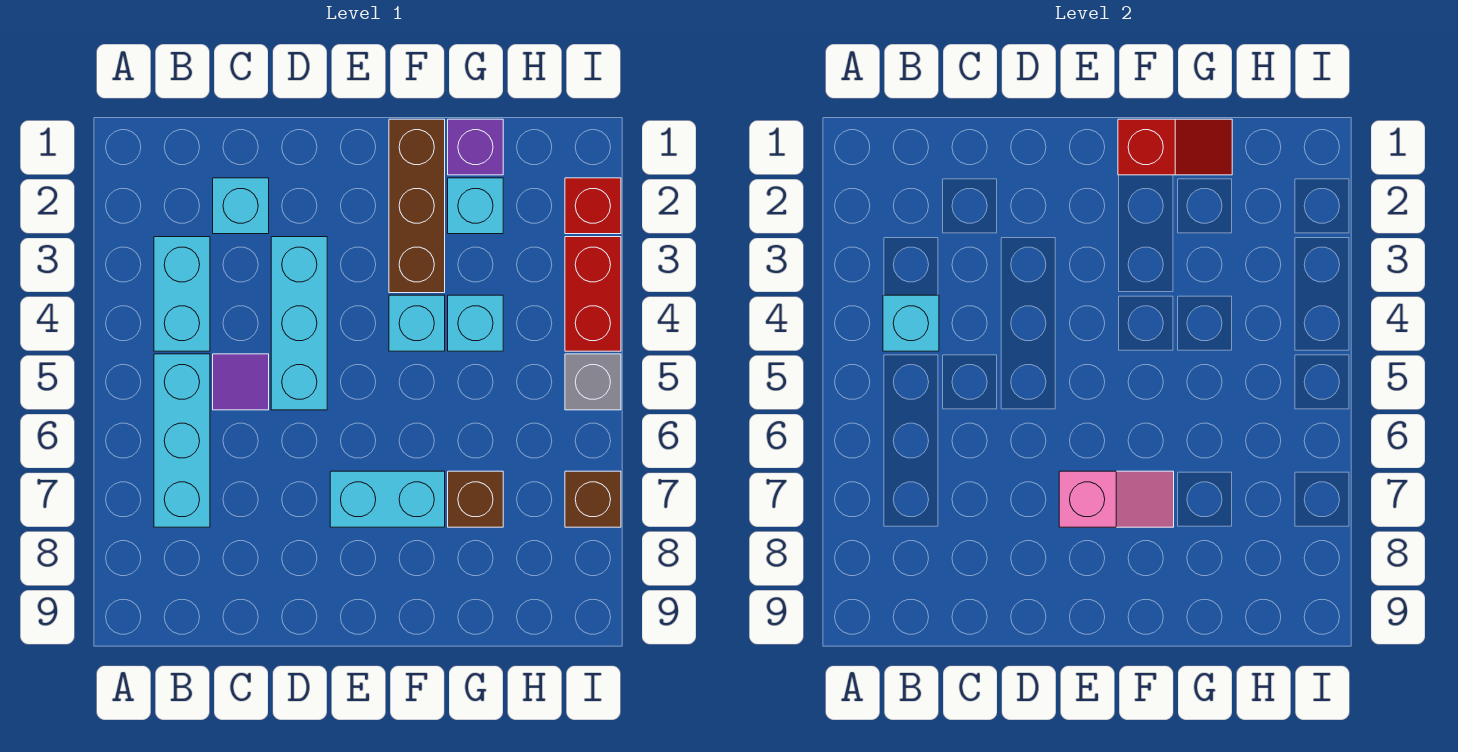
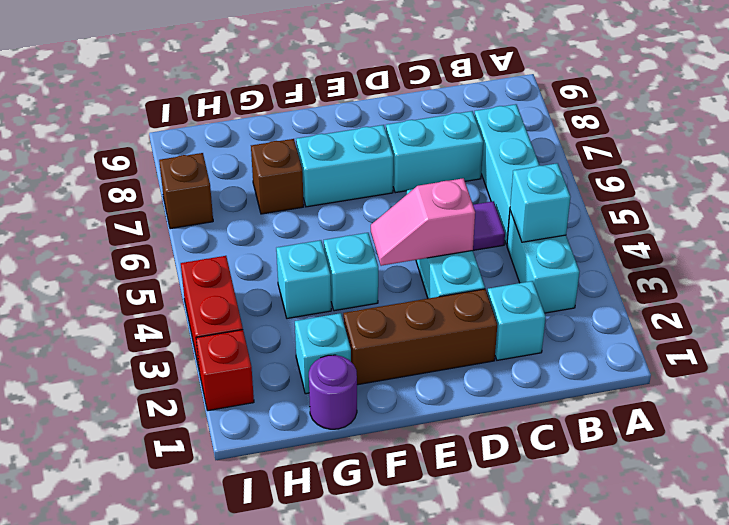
none -> cyan 1x2 brick [386,111,483,193]
pink 1x2 slope [1059,471,1174,527] -> pink 1x2 slope moved to [371,178,475,266]
brown 1x3 brick [389,119,445,293] -> brown 1x3 brick turned to [343,289,497,385]
red 1x2 slope [1118,119,1232,175] -> none
purple 1x1 brick [448,119,503,175] -> purple 1x1 round brick [309,355,357,429]
grey 1x1 brick [565,354,621,410] -> none

